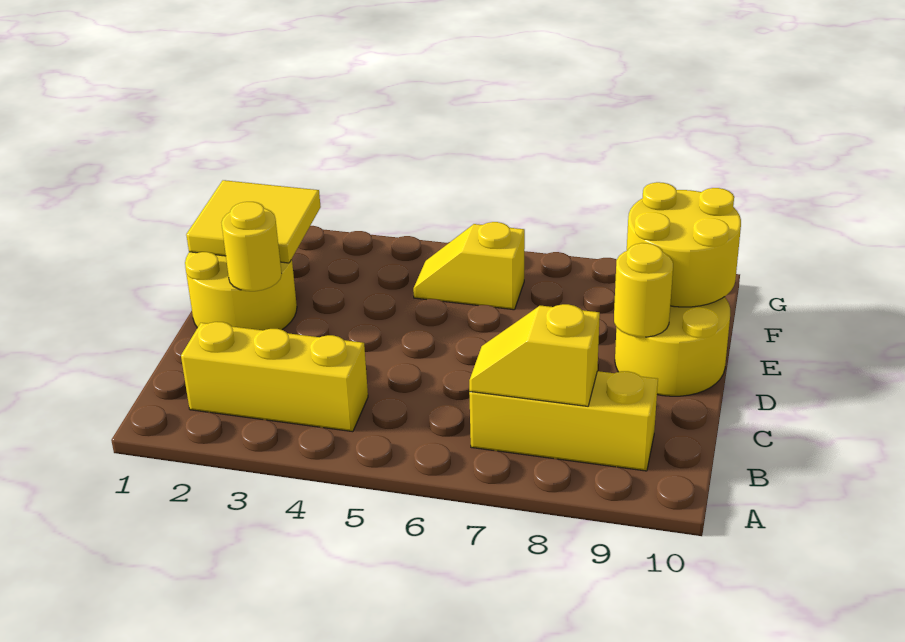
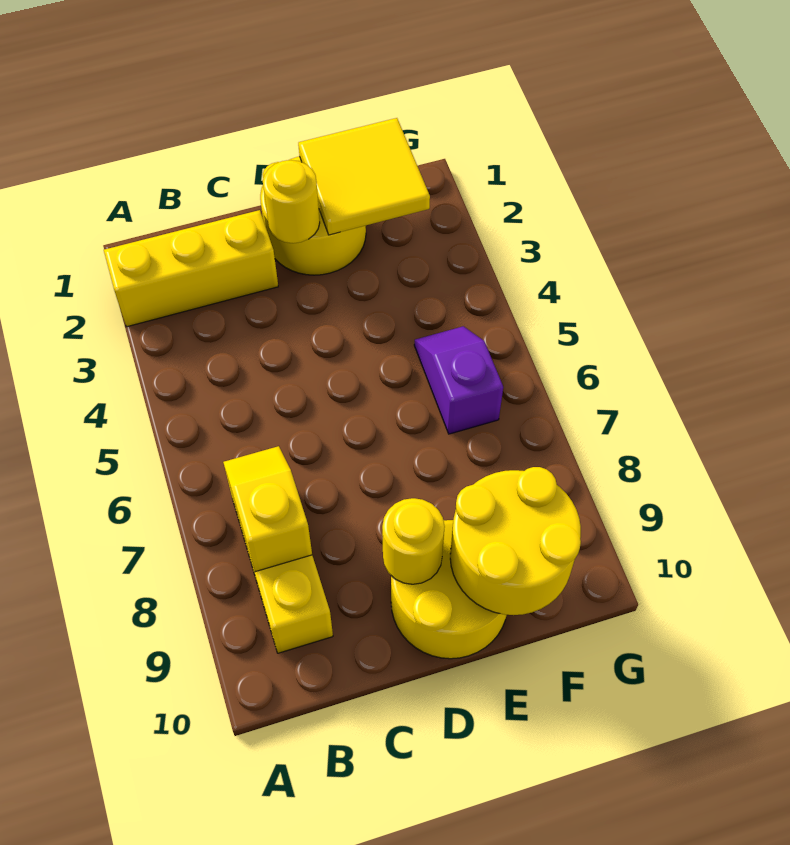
yellow 1x3 brick [181,322,368,432] -> yellow 1x3 brick turned to [104,210,278,327]
yellow 1x2 slope [413,222,525,310] -> purple 1x2 slope [414,326,503,434]

